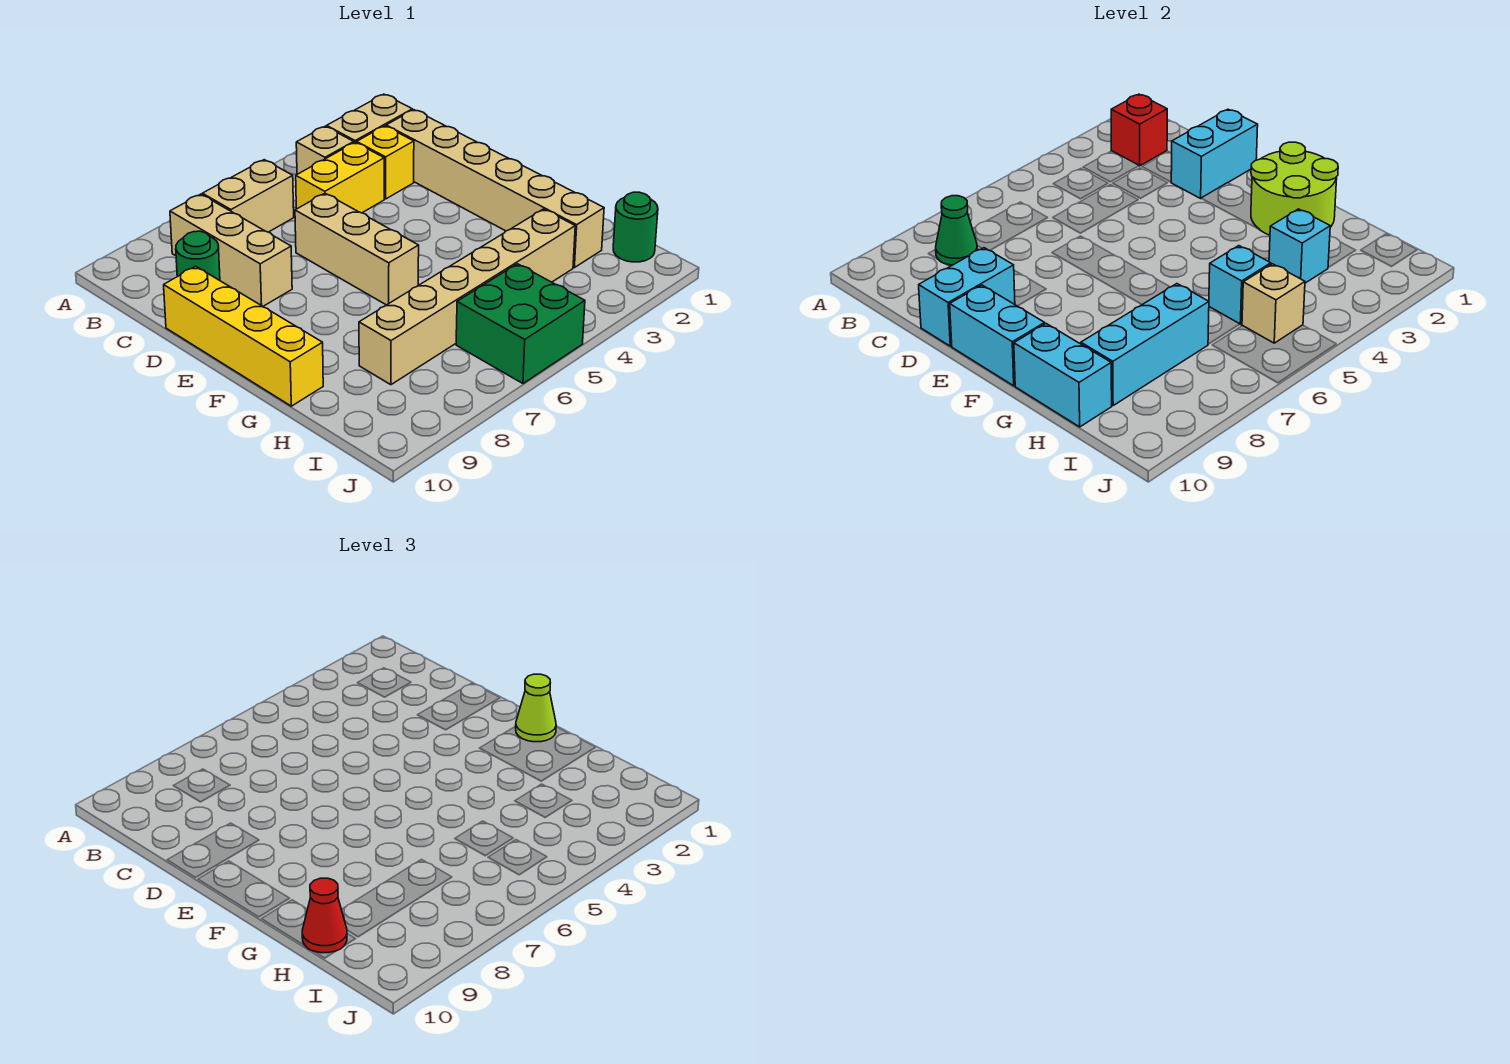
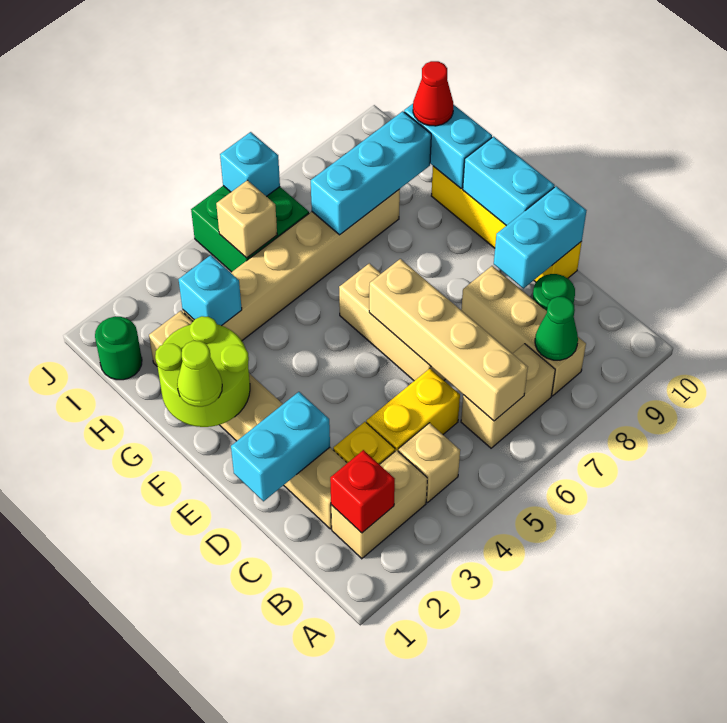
none -> tan 1x4 brick [369,259,528,421]
cyan 1x1 brick [1209,246,1271,324] -> cyan 1x1 brick moved to [220,132,280,197]

